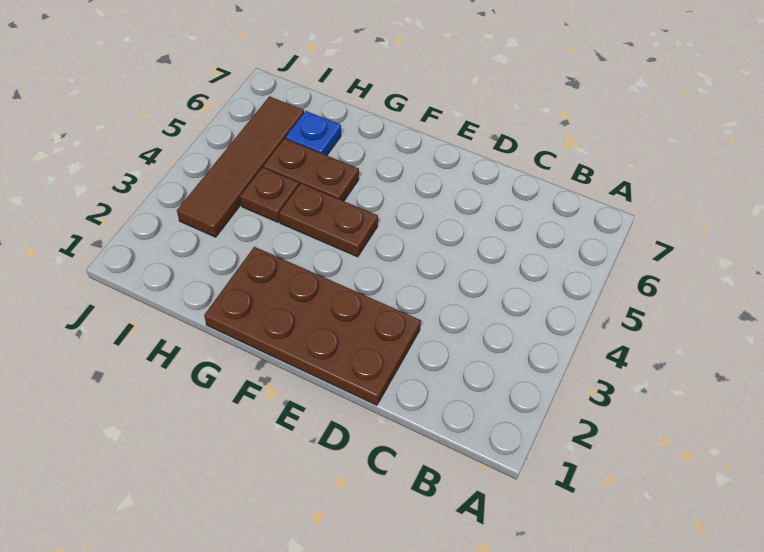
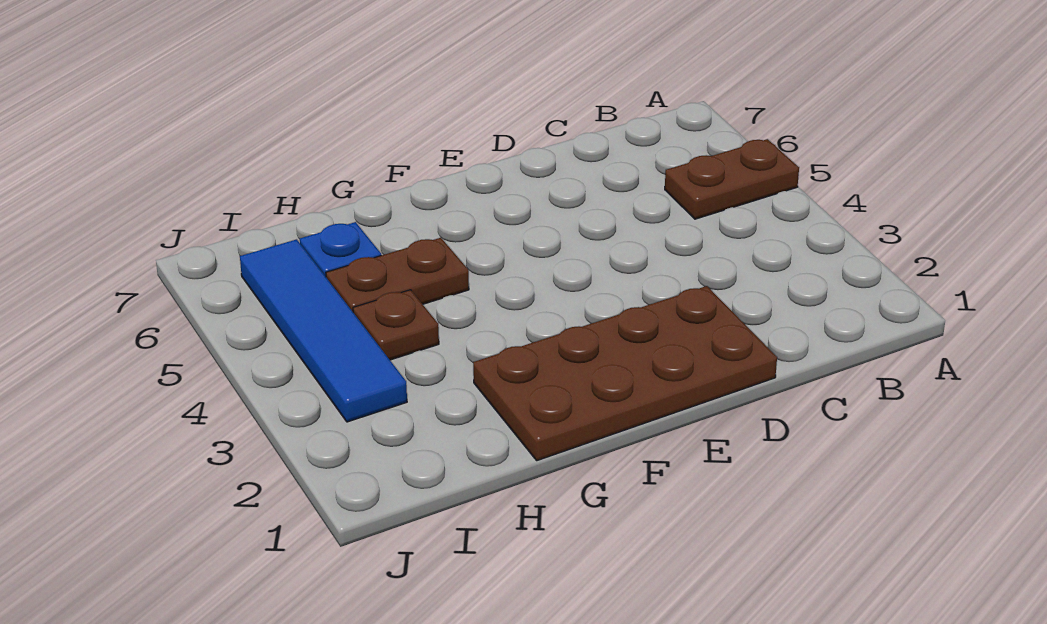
brown 1x2 plate [279,183,378,257] -> brown 1x2 plate moved to [665,139,799,219]
brown 1x4 tile [177,96,304,237] -> blue 1x4 tile [240,239,407,422]

